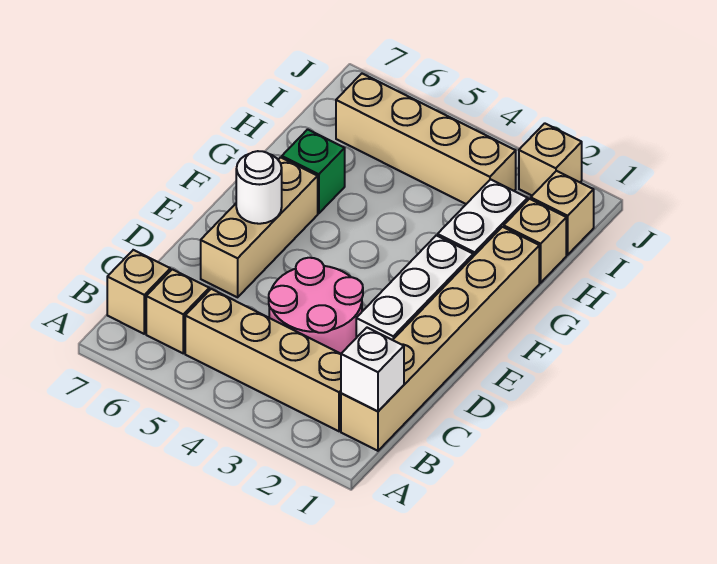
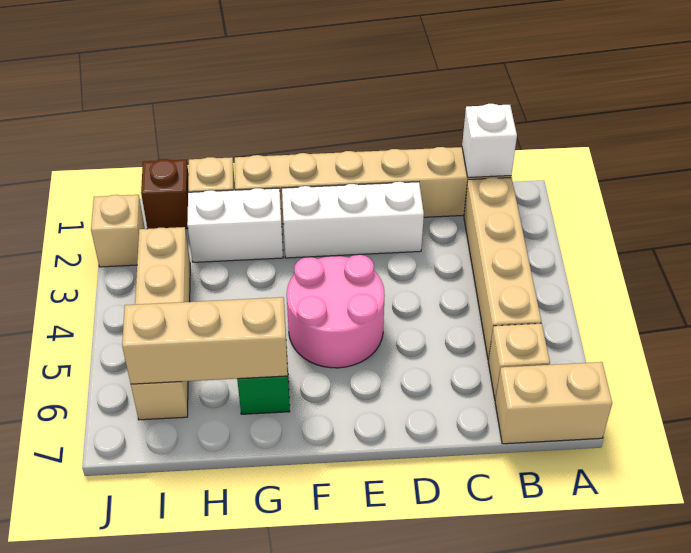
tan 1x1 brick [107,250,170,334] -> tan 1x2 brick [495,362,612,444]
pink 2x2 round brick [269,258,363,354] -> pink 2x2 round brick moved to [287,255,385,368]
tan 1x3 brick [201,157,318,297] -> tan 1x3 brick moved to [122,297,288,384]
white 1x1 round brick [236,151,282,224] -> none
tan 1x1 brick [531,171,594,255] -> brown 1x1 brick [141,159,189,229]

